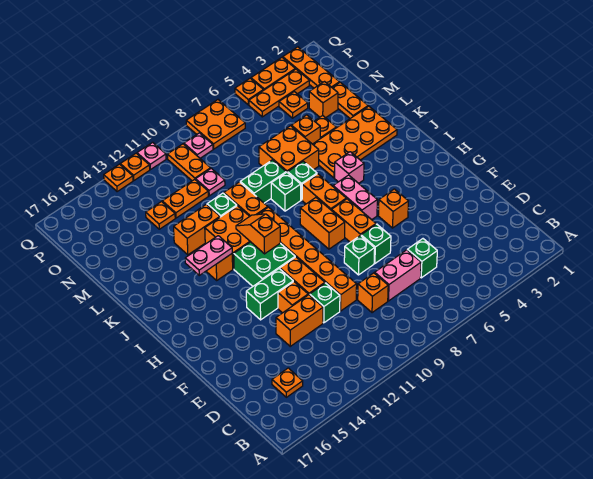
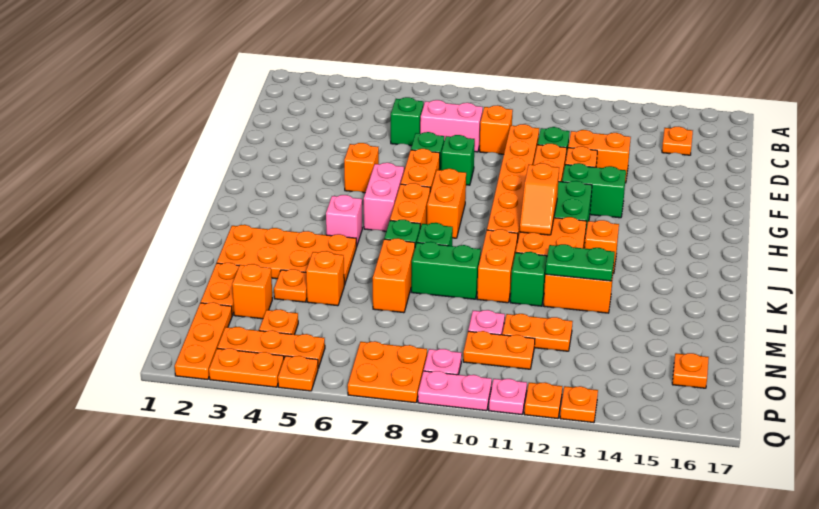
pink 1x2 plate [185,236,232,275] -> pink 1x2 plate moved to [418,371,492,411]
orange 2x2 brick [259,126,319,173] -> orange 1x2 brick [373,238,415,313]
none -> green 1x2 plate [545,244,615,281]
orange 1x1 plate [146,202,175,229] -> orange 1x1 plate moved to [672,353,709,388]
orange 1x2 plate [167,144,211,181] -> orange 1x2 plate turned to [463,331,535,369]

